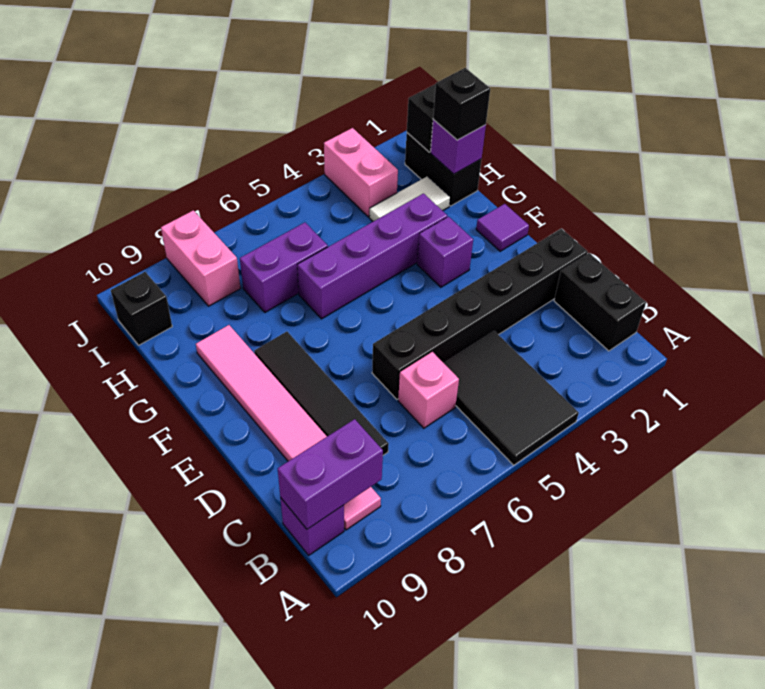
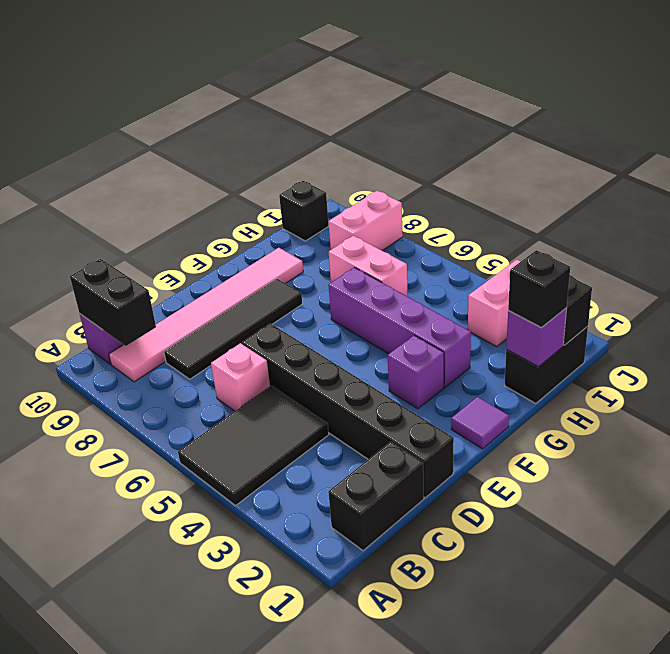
purple 1x2 brick [278,419,383,529] -> black 1x2 brick [70,259,156,346]
white 1x2 tile [369,176,450,221] -> none
purple 1x2 brick [240,223,328,312] -> pink 1x2 brick [329,236,408,296]

